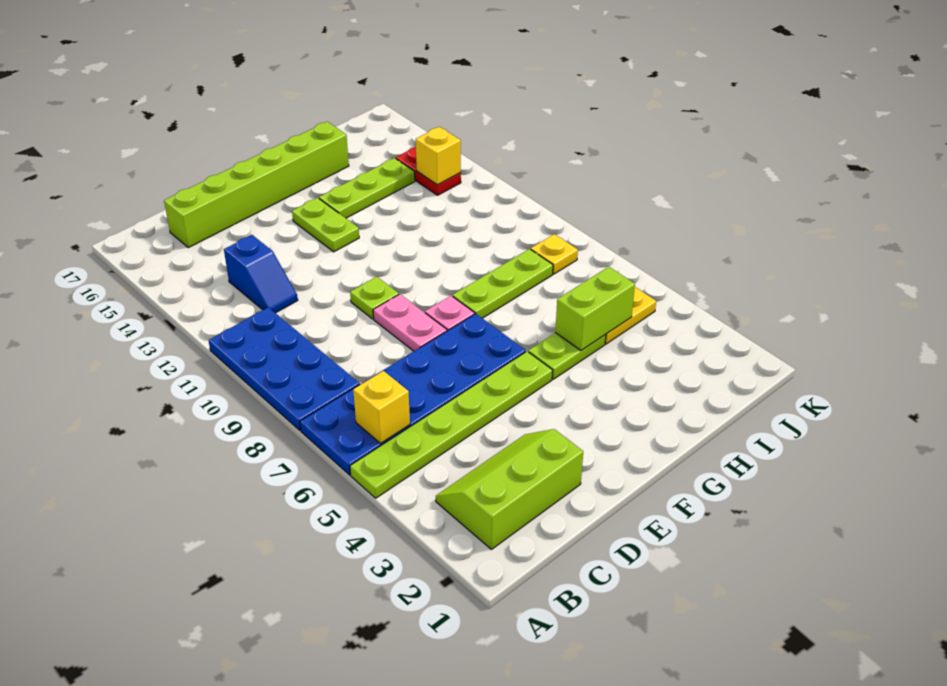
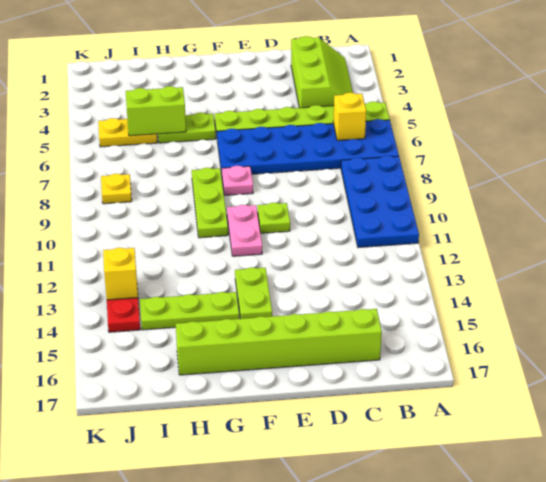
lime 2x3 slope [436,429,583,549] -> lime 2x3 slope turned to [291,36,353,108]
blue 1x2 slope [224,235,298,313] -> none
pink 1x2 plate [373,294,447,351] -> pink 1x2 plate moved to [227,205,262,256]
lime 1x3 plate [453,249,553,318] -> lime 1x3 plate turned to [192,168,228,238]

